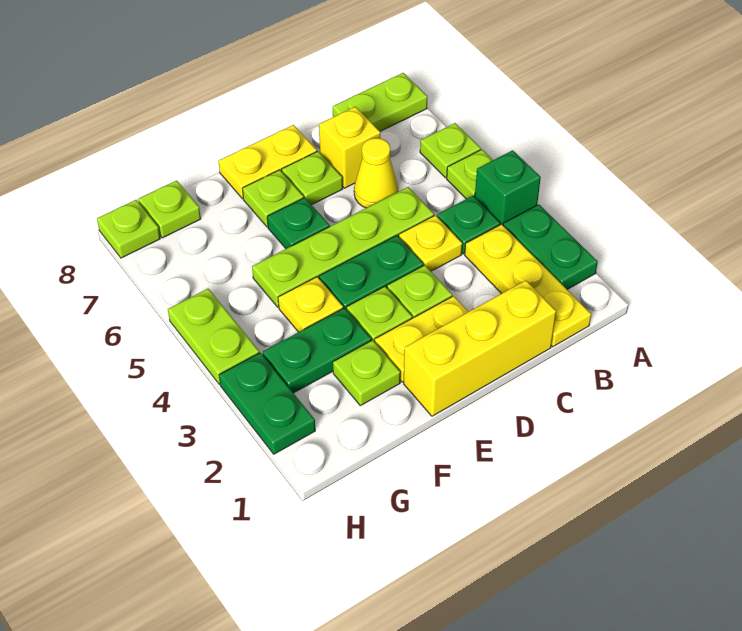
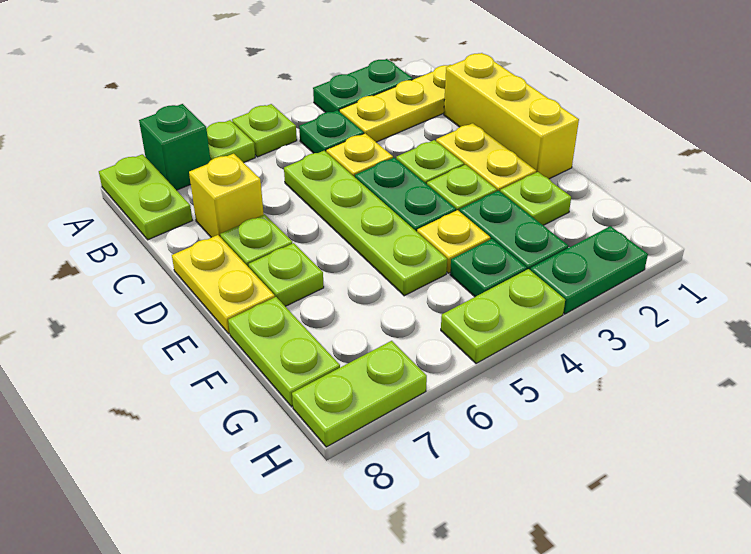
green 1x1 brick [475,150,541,225] -> green 1x1 brick moved to [139,104,211,190]
yellow 1x1 cone [354,138,398,208] -> none
green 1x1 plate [267,198,330,249] -> green 1x1 plate moved to [450,239,527,297]
lime 1x1 plate [138,180,201,238] -> lime 1x2 plate [228,297,340,407]
lime 1x1 plate [97,200,160,258] -> lime 1x2 plate [292,341,427,447]

